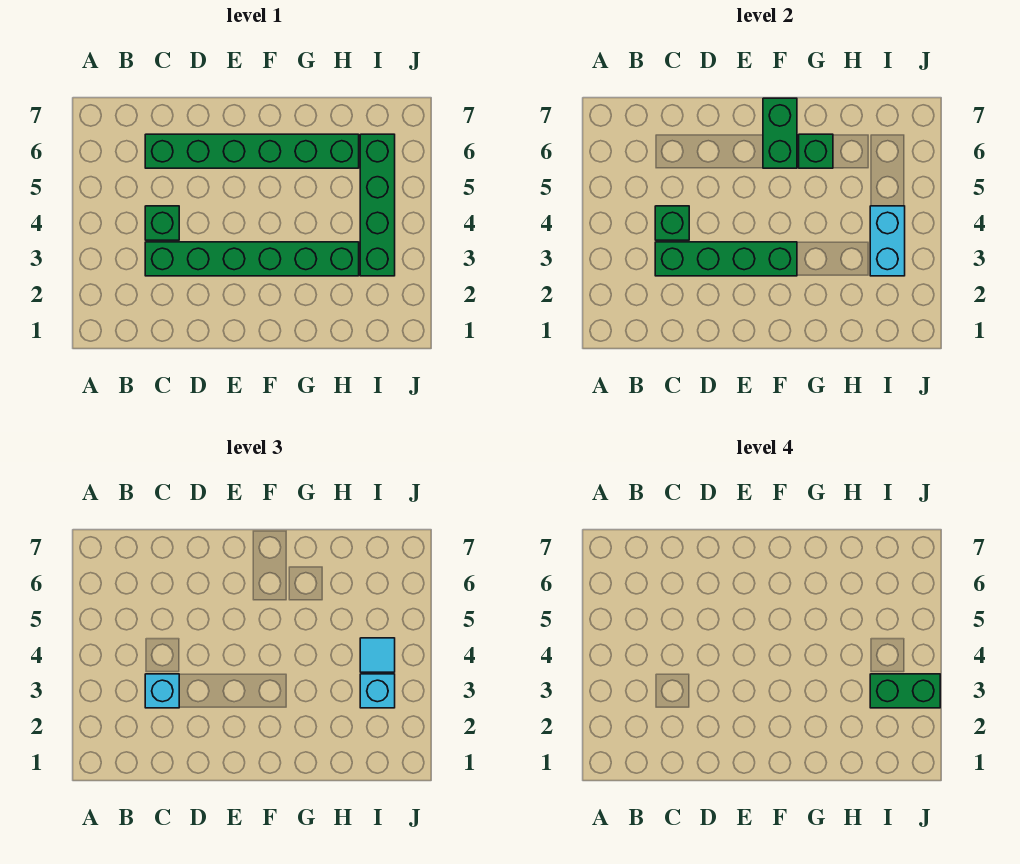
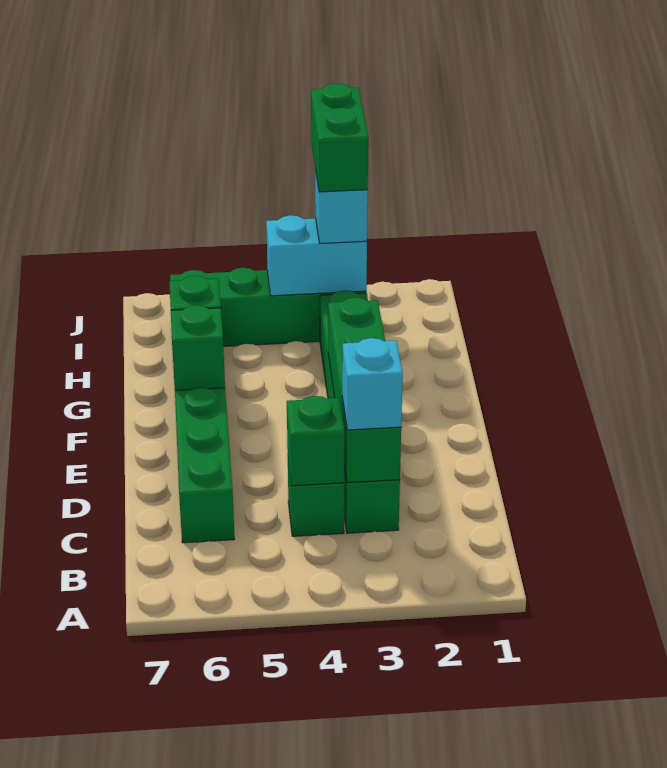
green 1x2 brick [763,98,797,168] -> green 1x1 brick [171,305,225,390]
cyan 1x1 tile [360,638,395,672] -> none

